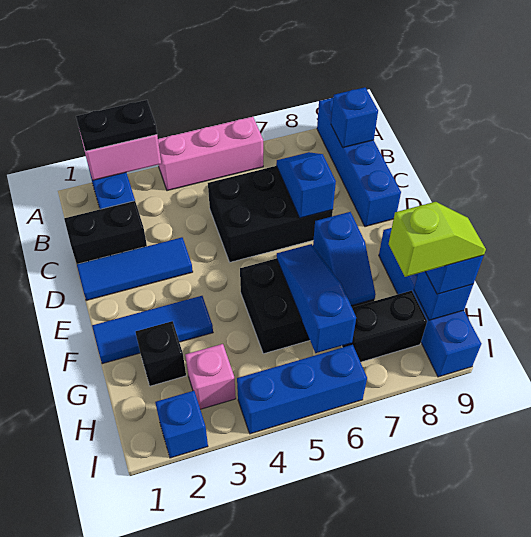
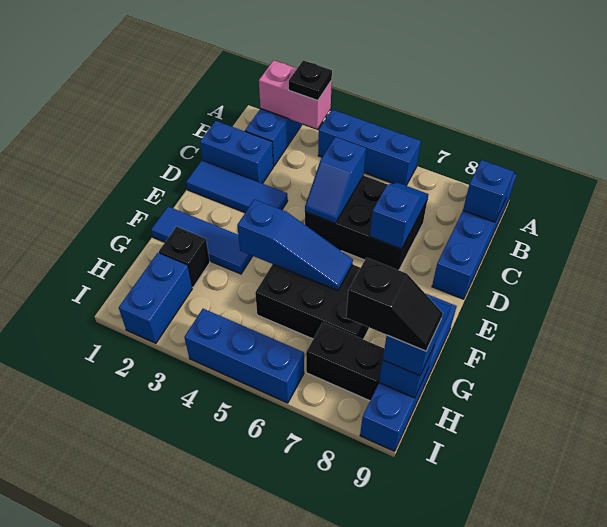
black 1x2 plate [76,100,157,151] -> black 1x1 plate [289,60,332,101]
pink 1x3 brick [158,117,263,191] -> blue 1x3 brick [318,110,421,185]
black 1x2 brick [64,201,147,264] -> blue 1x2 brick [200,121,273,184]
blue 1x3 slope [277,244,356,353] -> blue 1x3 slope turned to [237,199,353,291]
blue 1x2 slope [313,212,376,306] -> blue 1x2 slope moved to [305,137,366,223]
pink 1x1 brick [185,344,236,409] -> none
lime 1x2 slope [389,202,486,277] -> black 1x2 slope [346,258,443,351]
blue 1x1 brick [155,391,208,458] -> blue 1x2 brick [119,253,192,343]

